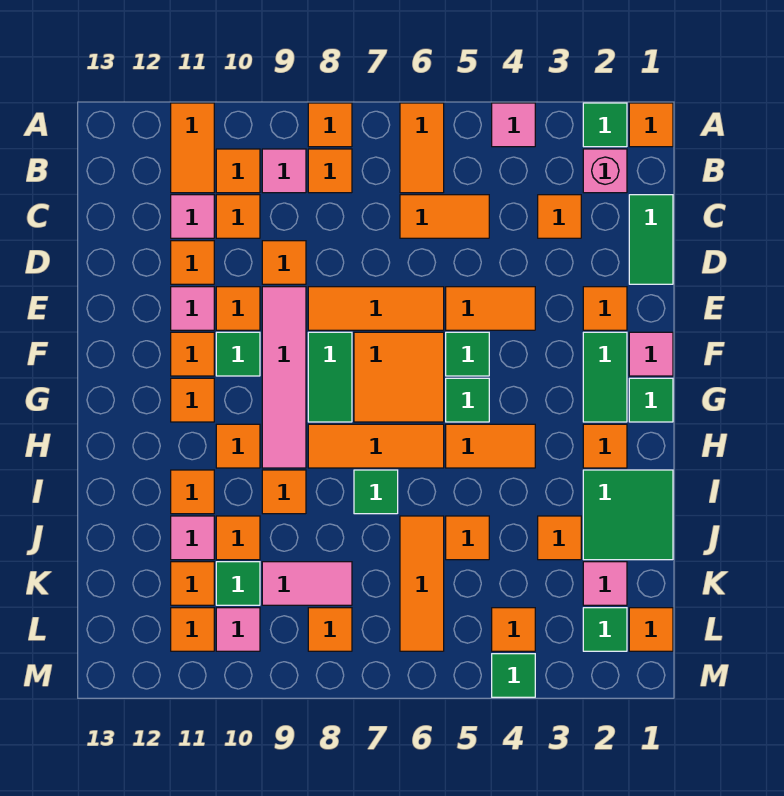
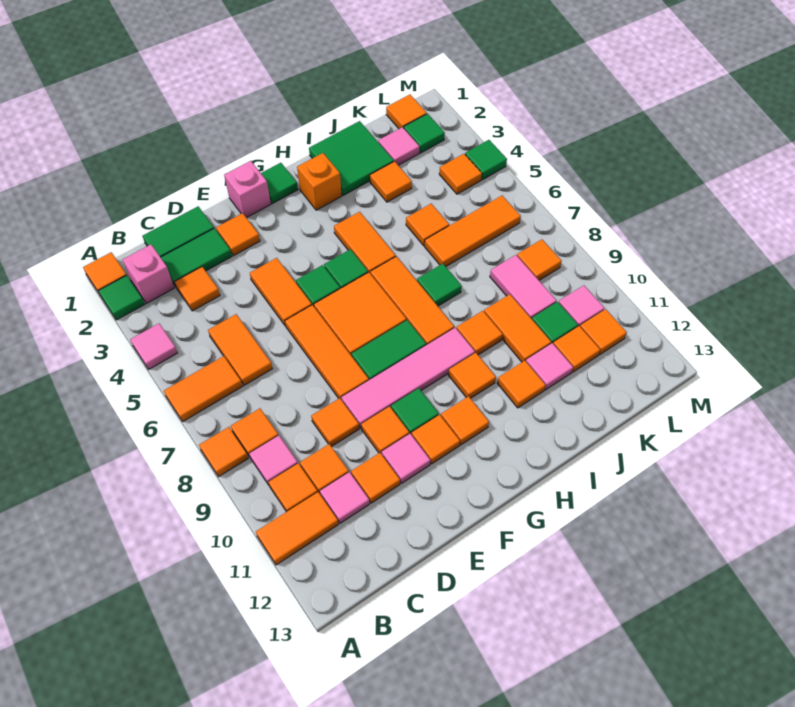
pink 1x1 tile [629,332,673,376] -> pink 1x1 brick [224,161,271,218]
green 1x2 tile [583,332,627,422] -> green 1x2 tile moved to [161,228,232,287]
orange 1x1 tile [583,424,627,468] -> orange 1x1 brick [297,153,342,210]
orange 1x1 tile [216,516,260,560] -> orange 1x2 tile [484,294,551,362]

